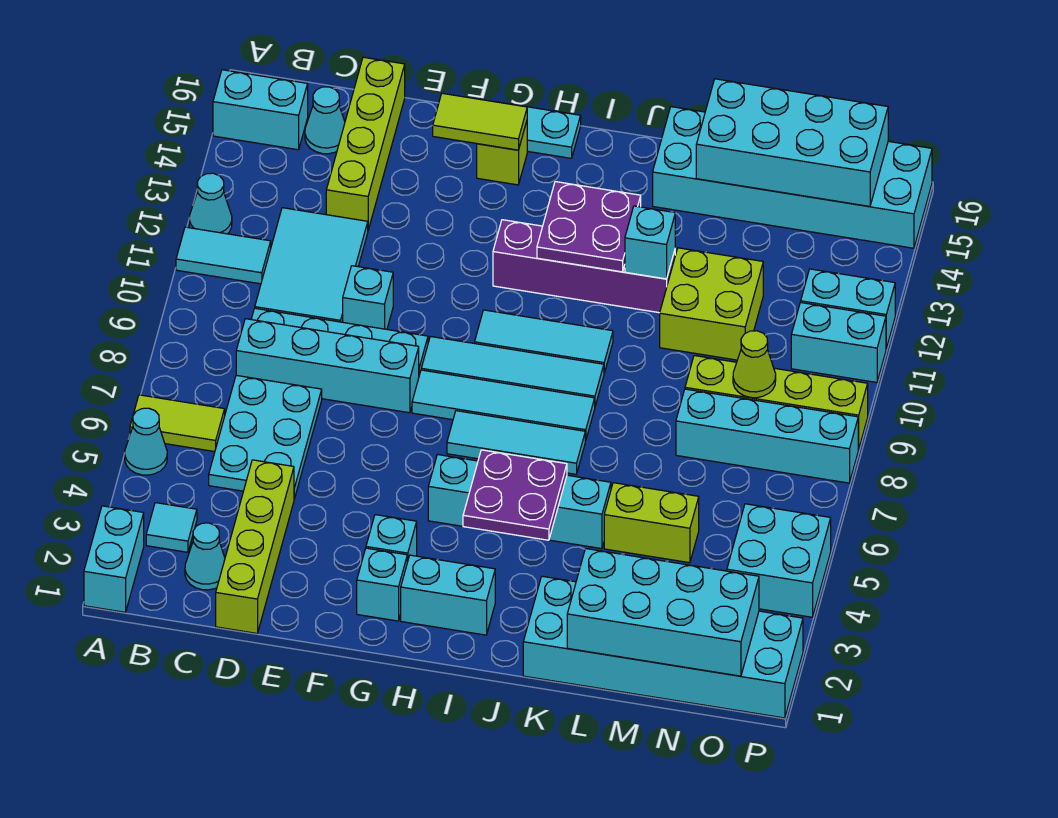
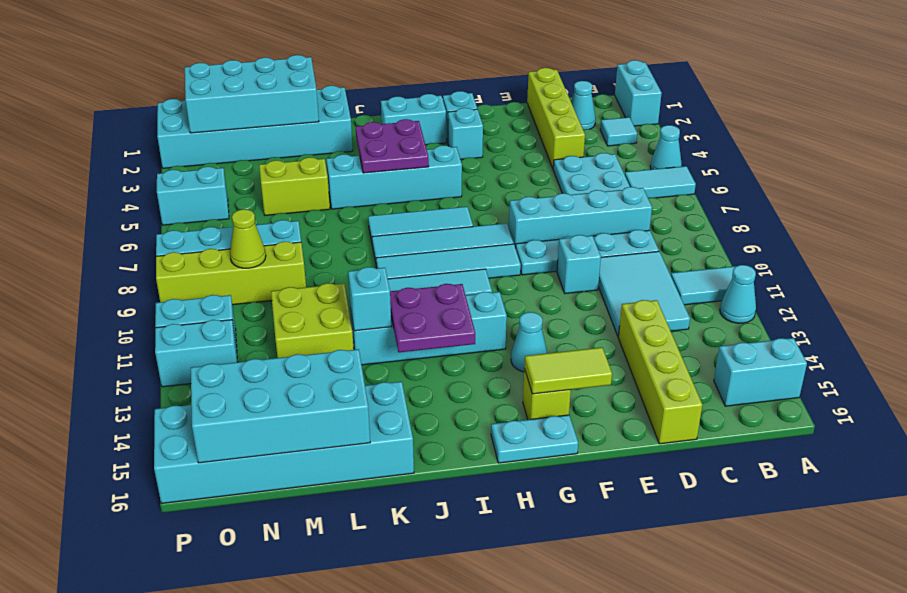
lime 1x2 tile [130,395,225,452] -> cyan 1x2 tile [625,166,696,198]
cyan 1x1 cone [305,87,345,154] -> cyan 1x1 cone moved to [511,312,547,372]
purple 1x4 brick [493,220,675,313] -> cyan 1x4 brick [351,292,507,365]
cyan 2x2 brick [727,504,831,617] -> cyan 1x2 brick [157,167,229,225]

